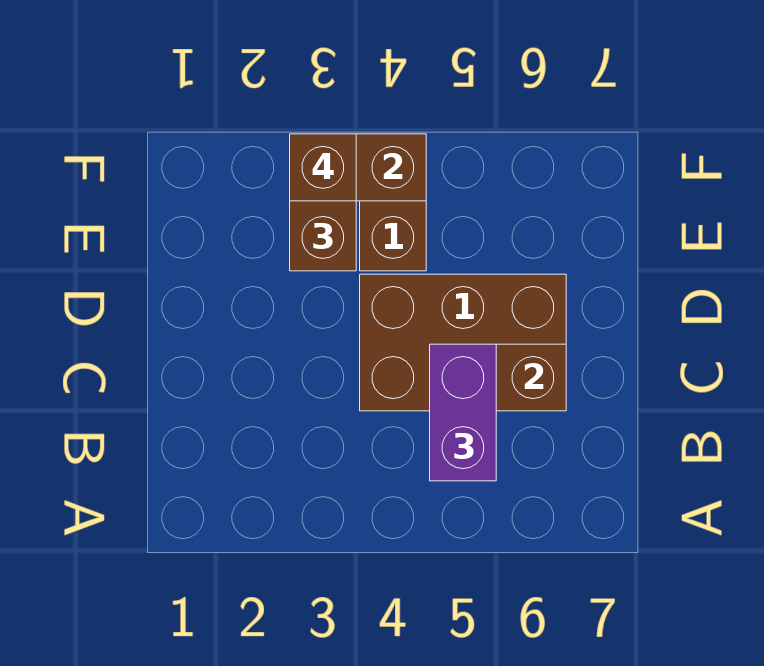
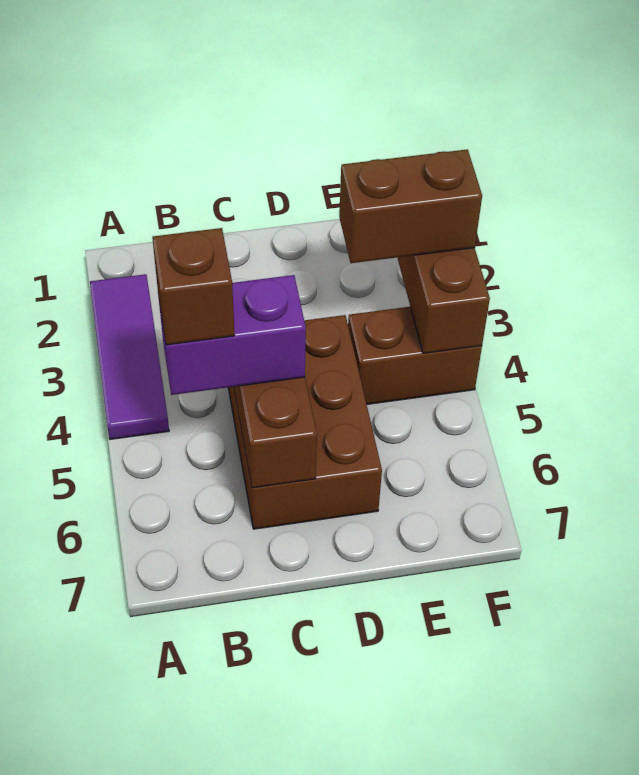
none -> purple 1x3 tile [90,274,169,439]
brown 1x1 brick [290,134,356,201] -> brown 1x1 brick moved to [152,228,235,345]

